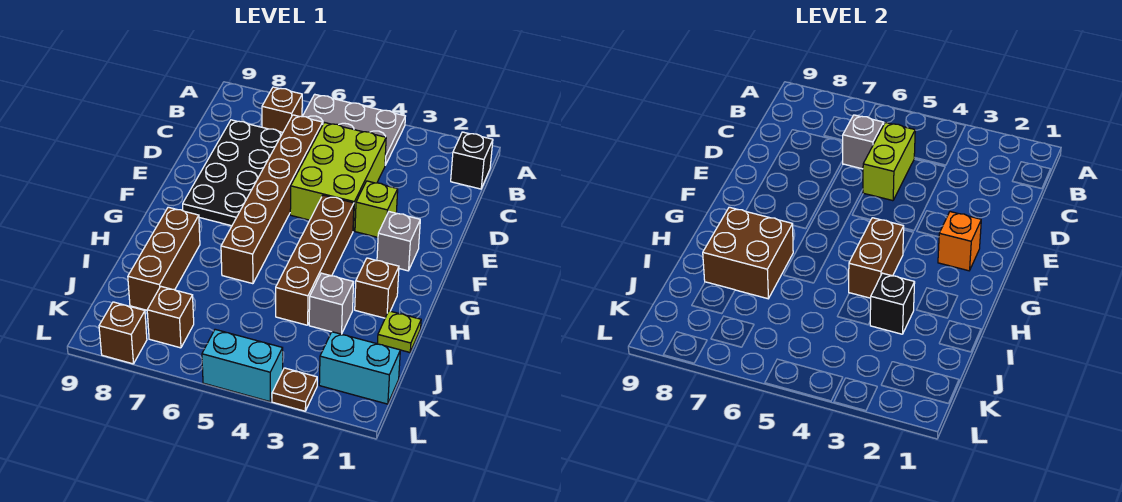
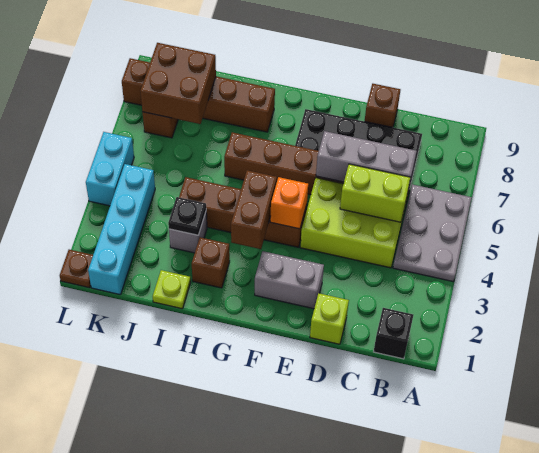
brown 1x1 brick [262,87,302,132] -> brown 1x1 brick moved to [365,84,400,127]
grey 1x1 brick [843,115,884,169] -> grey 1x3 brick [316,131,417,190]
lime 1x1 brick [355,181,398,237] -> lime 1x1 brick moved to [310,293,349,344]
grey 1x1 brick [377,212,420,271] -> grey 1x2 brick [255,251,324,309]
orange 1x1 brick [938,212,981,271] -> orange 1x1 brick moved to [270,177,308,229]
brown 1x2 brick [849,218,904,298] -> brown 1x2 brick turned to [231,170,277,249]
brown 2x2 brick [703,207,793,299] -> brown 2x2 brick moved to [140,43,216,124]
black 1x1 brick [870,273,915,334] -> black 1x1 plate [168,197,206,235]
cyan 1x2 brick [319,332,400,404] -> cyan 1x4 brick [88,164,155,295]
brown 1x1 plate [272,368,317,411] -> brown 1x1 plate moved to [60,250,93,288]

